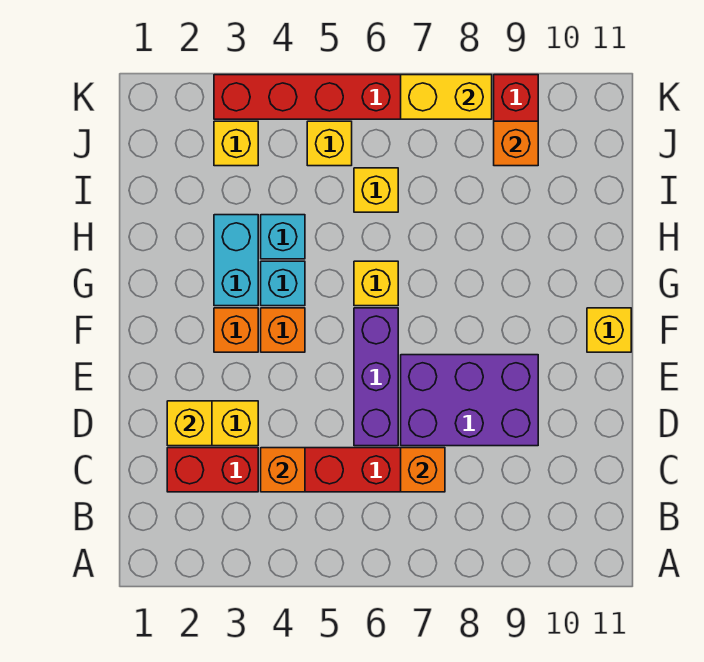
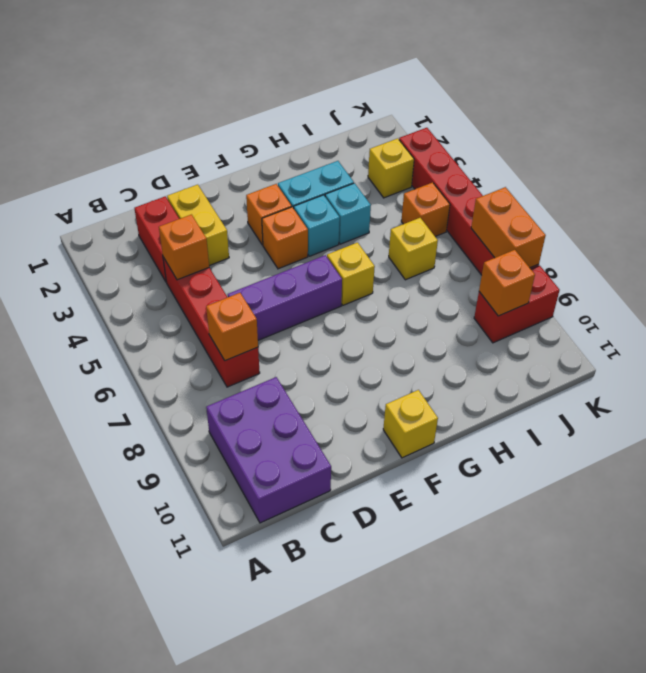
yellow 1x1 brick [167,401,212,446] -> none
purple 2x3 brick [401,355,538,446] -> purple 2x3 brick moved to [206,377,331,523]
yellow 1x1 brick [307,121,352,166] -> orange 1x1 brick [401,183,450,237]
yellow 1x2 brick [401,75,492,119] -> orange 1x2 brick [471,187,546,268]

